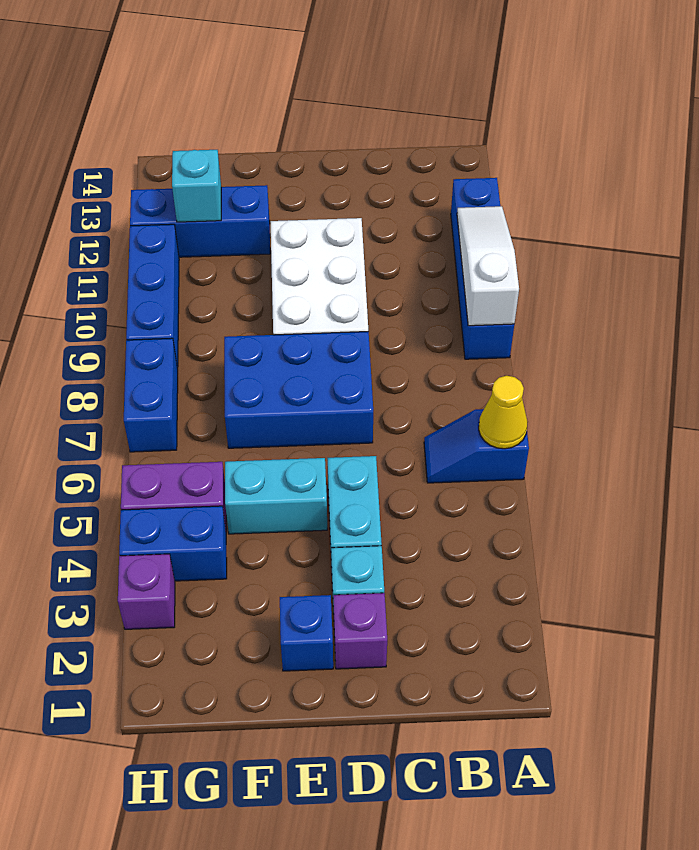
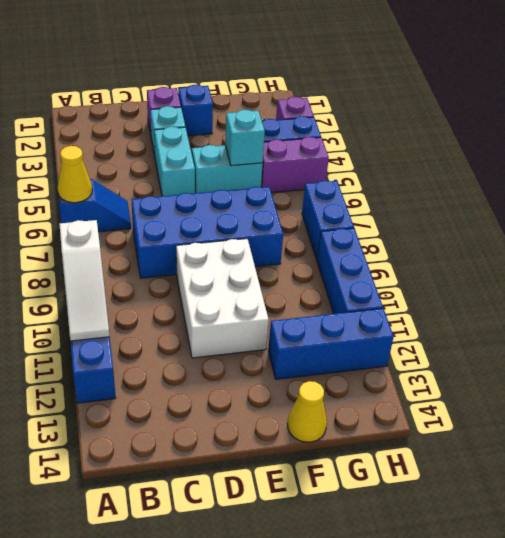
blue 2x3 brick [224,332,373,448] -> blue 2x4 brick [131,187,283,278]
none -> yellow 1x1 cone [287,381,327,442]
cyan 1x1 brick [172,150,221,222] -> cyan 1x1 brick moved to [225,110,265,166]

